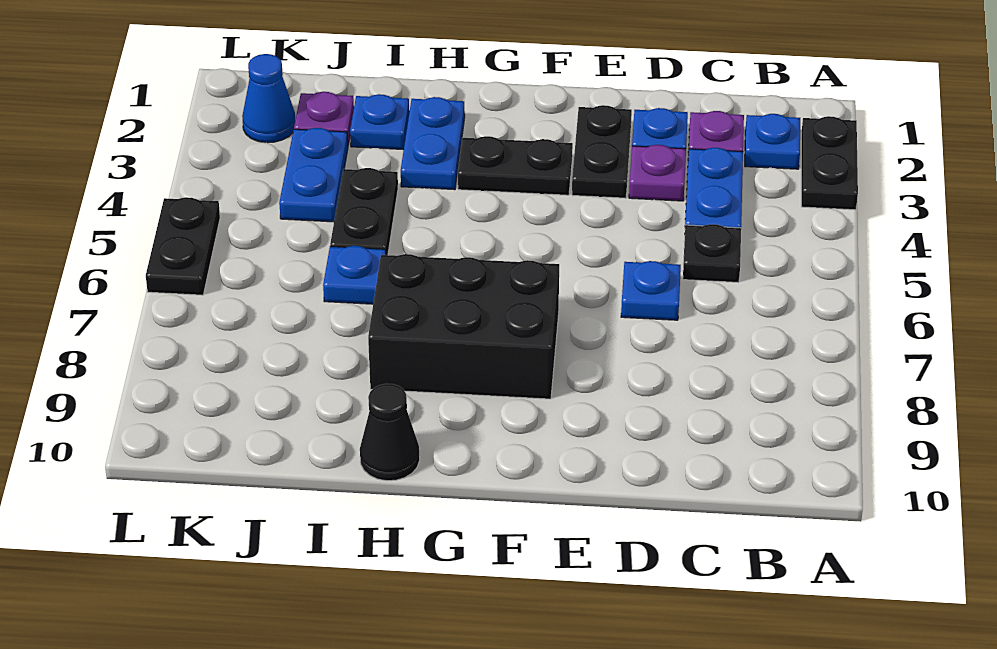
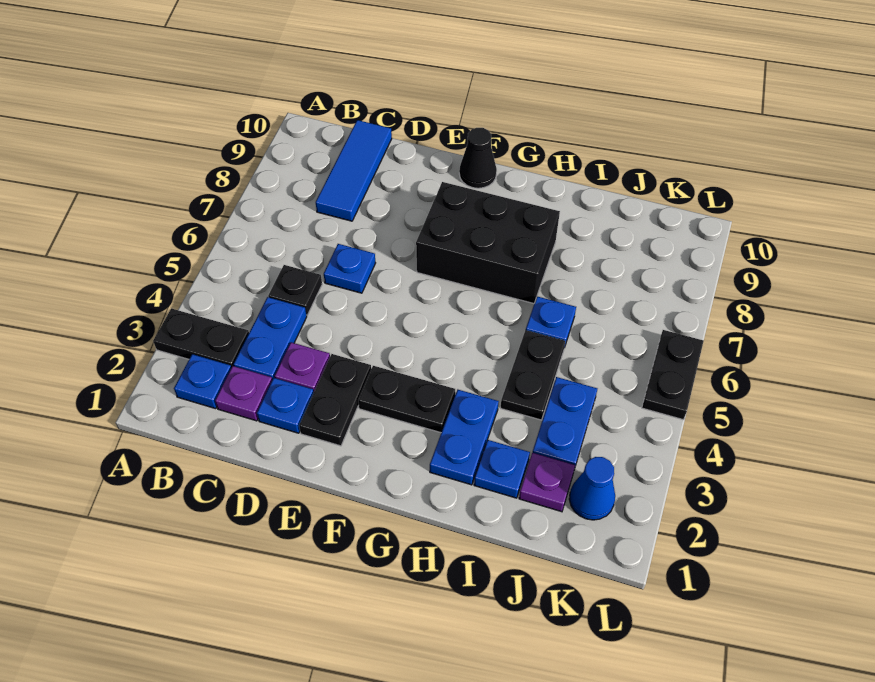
black 1x2 plate [801,116,858,210] -> black 1x2 plate turned to [153,309,249,368]
none -> blue 1x3 tile [316,120,392,221]
black 1x1 cone [360,384,420,481] -> black 1x1 cone moved to [459,128,497,188]

